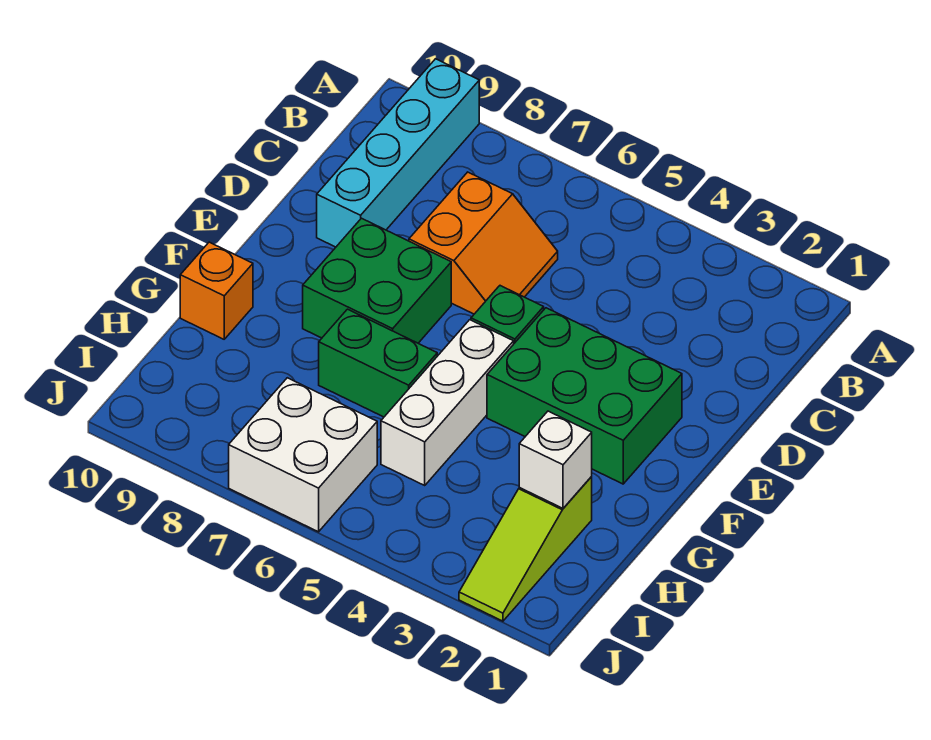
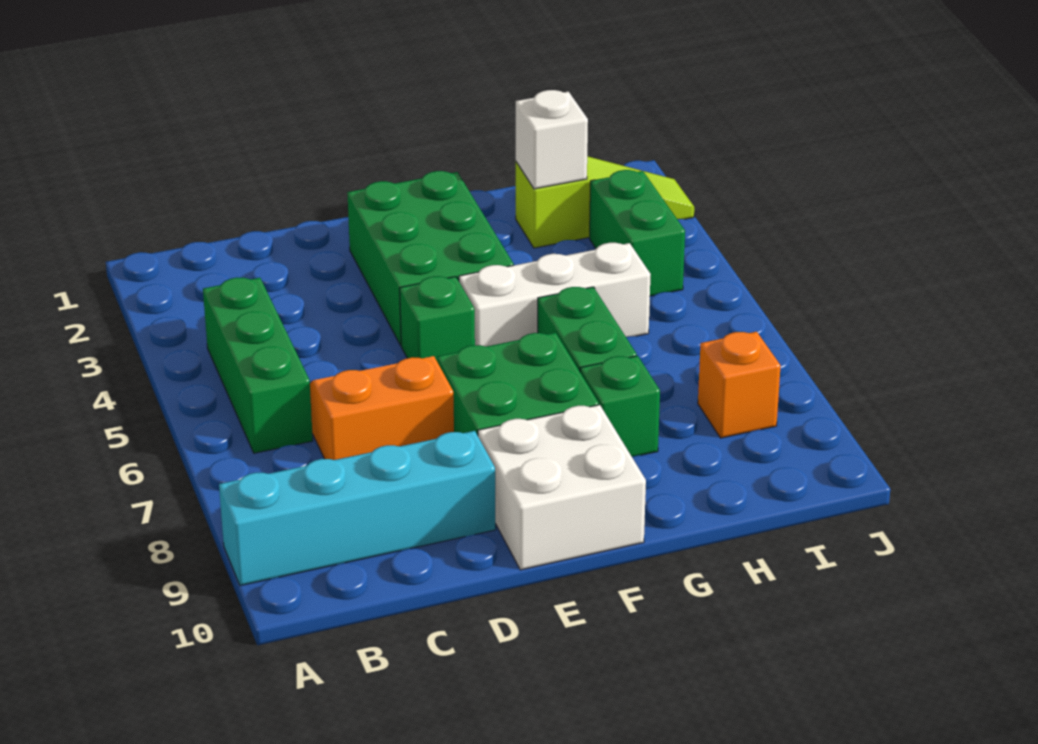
none -> green 1x3 brick [203,277,313,453]
none -> green 1x1 brick [580,356,660,457]
orange 1x1 brick [180,242,253,339] -> orange 1x1 brick moved to [698,332,781,438]
none -> green 1x2 brick [590,170,685,296]
white 2x2 brick [229,378,377,532] -> white 2x2 brick moved to [478,405,646,570]

